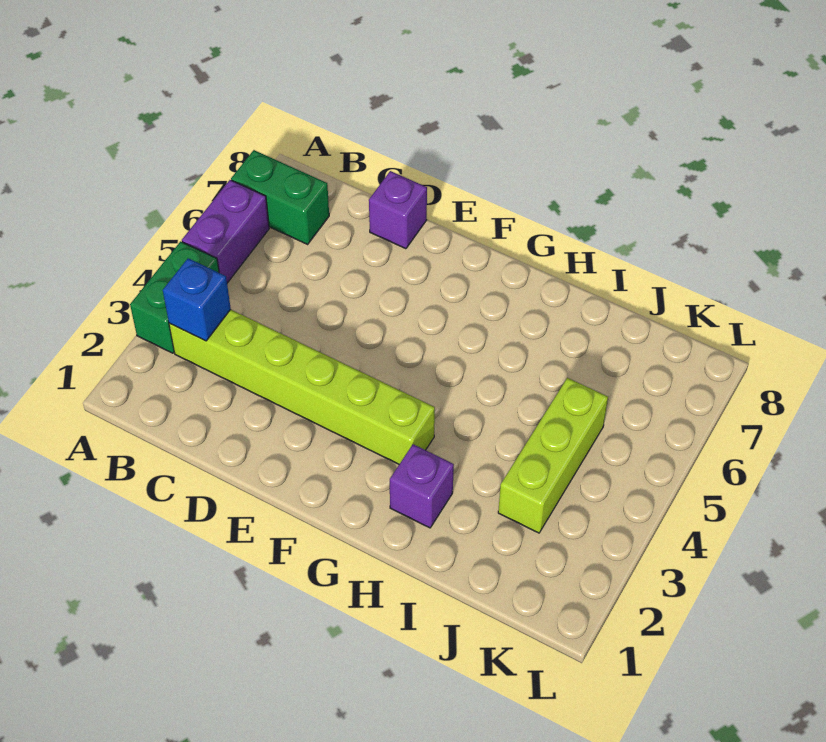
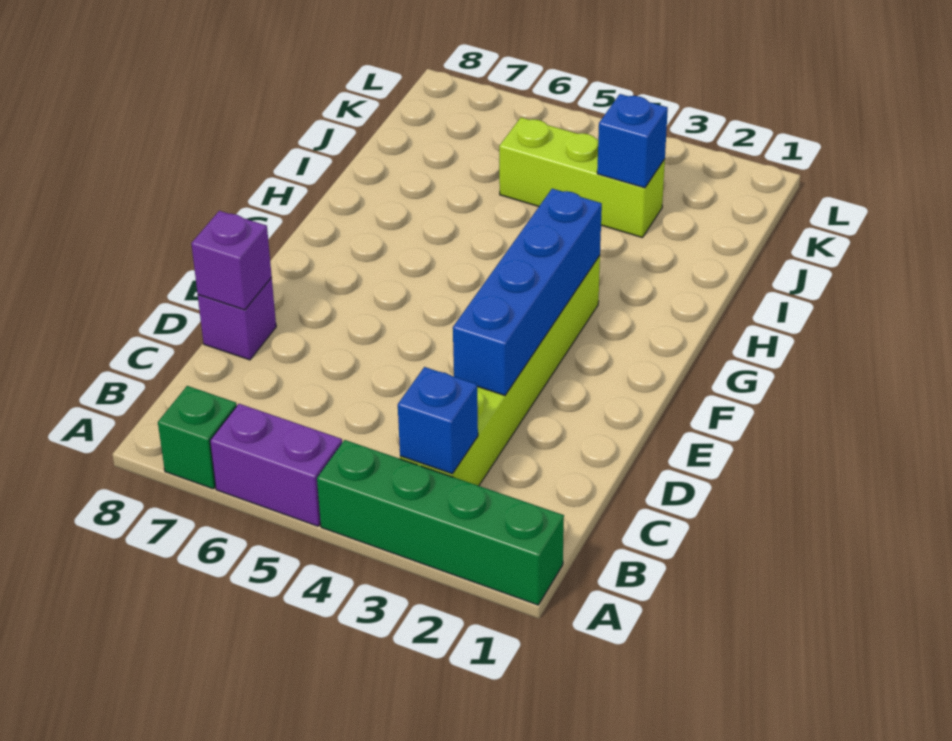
green 1x2 brick [130,241,219,353] -> green 1x4 brick [317,440,564,605]
green 1x2 brick [231,150,329,244] -> green 1x1 brick [158,386,237,489]
none -> blue 1x4 brick [453,189,602,395]
purple 1x1 brick [390,444,454,528] -> purple 1x1 brick moved to [191,211,272,310]
none -> blue 1x1 brick [597,94,668,188]

